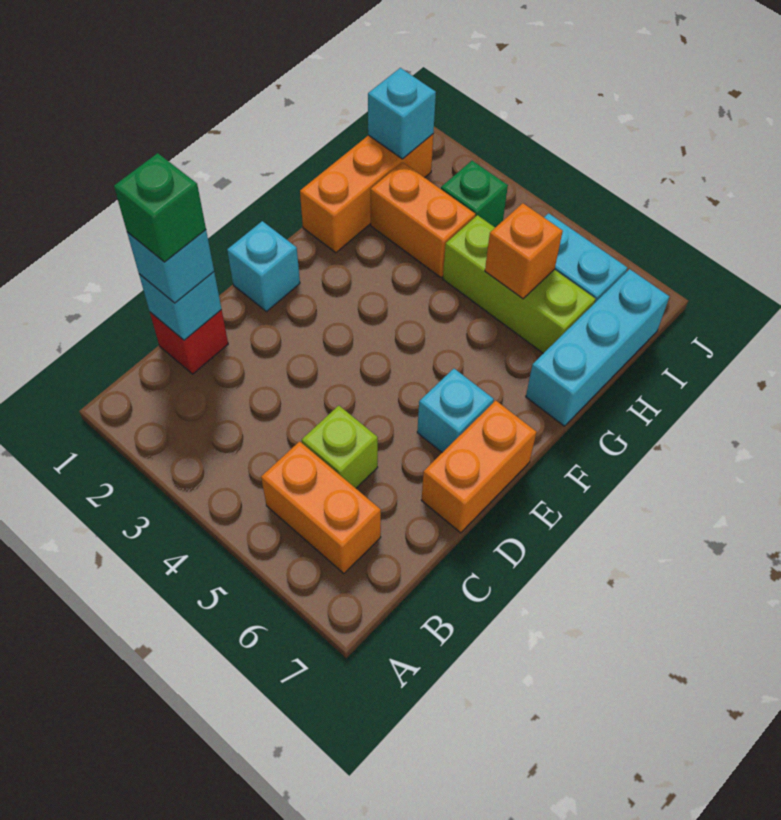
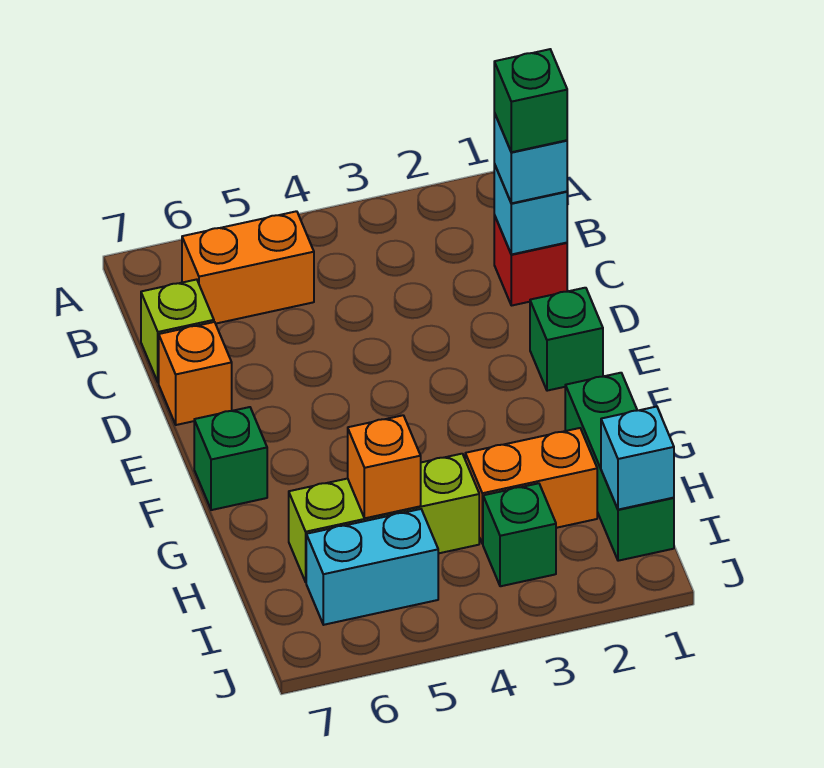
lime 1x1 brick [302,406,378,488] -> lime 1x1 brick moved to [141,279,214,383]
orange 1x2 brick [421,400,537,533] -> orange 1x1 brick [159,322,232,425]
cyan 1x1 brick [227,221,300,312] -> green 1x1 brick [530,288,603,391]
cyan 1x1 brick [417,369,494,453] -> none
none -> green 1x1 brick [194,407,267,510]
orange 1x3 brick [300,134,433,253] -> green 1x3 brick [565,373,674,561]
cyan 1x3 brick [526,269,670,426] -> none

